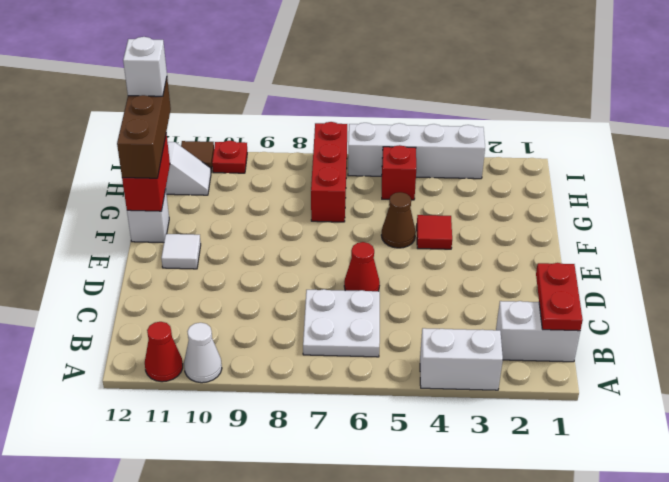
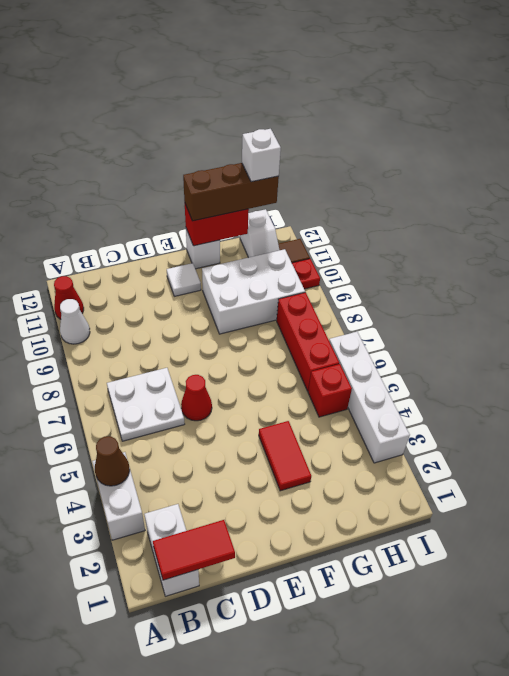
red 1x2 plate [536,263,583,331] -> red 1x2 tile [153,520,235,580]
red 1x1 tile [417,215,452,249] -> red 1x2 tile [259,421,311,491]
brown 1x1 cone [381,192,416,248] -> brown 1x1 cone moved to [95,436,130,486]
none -> white 2x3 brick [202,249,305,334]
red 1x3 brick [311,122,347,222] -> red 1x3 brick turned to [277,292,339,391]

